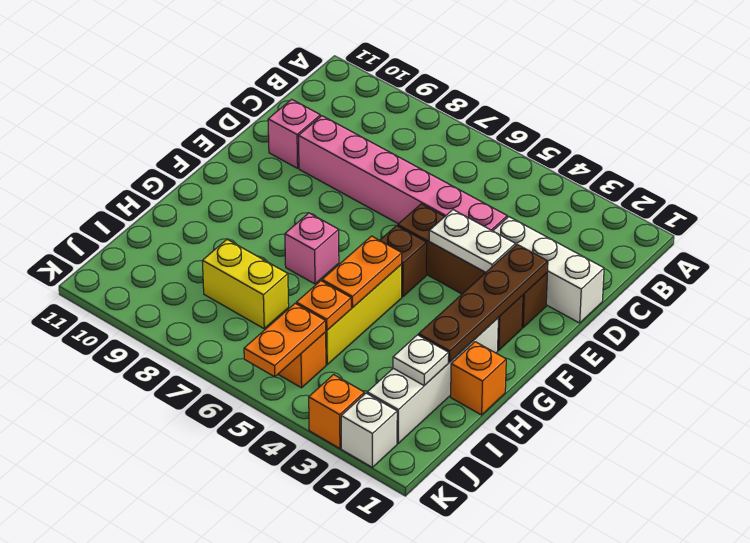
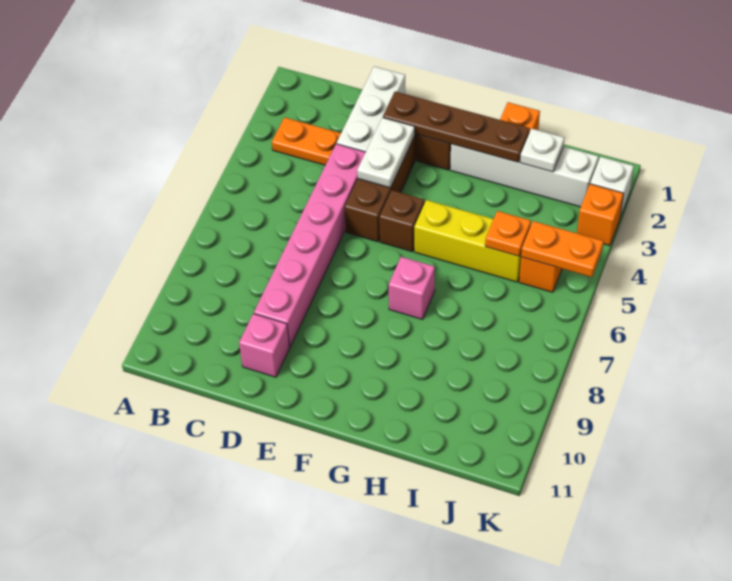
orange 1x2 plate [322,236,402,308] -> orange 1x2 plate moved to [272,117,341,165]
yellow 1x2 brick [202,240,289,329] -> none

